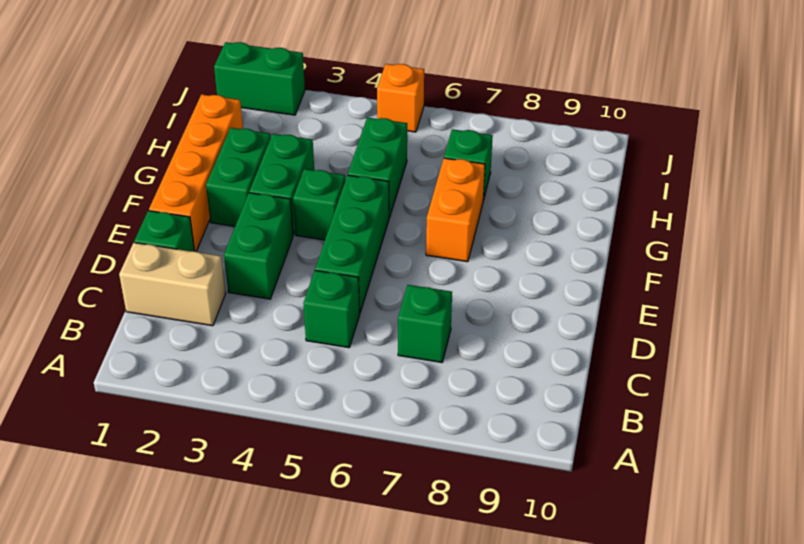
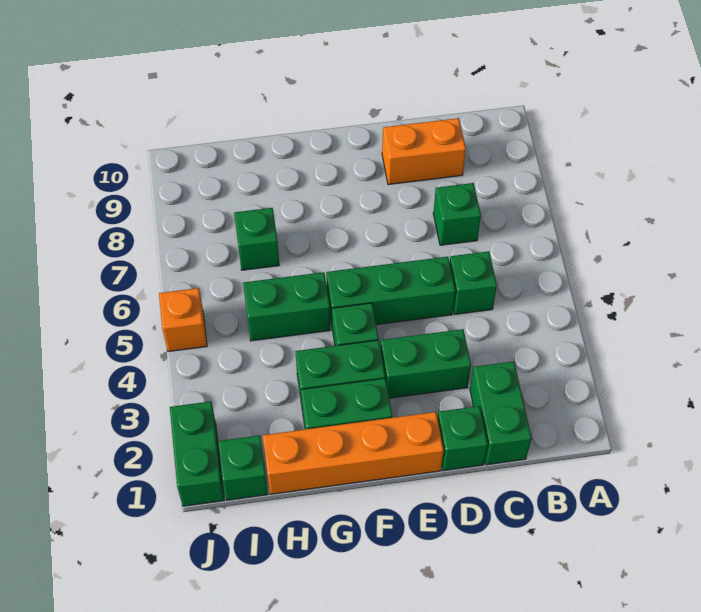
tan 1x2 brick [119,243,226,326] -> green 1x2 brick [470,361,532,465]
orange 1x2 brick [426,158,485,262] -> orange 1x2 brick moved to [382,118,466,185]
none -> green 1x1 brick [218,436,268,500]

